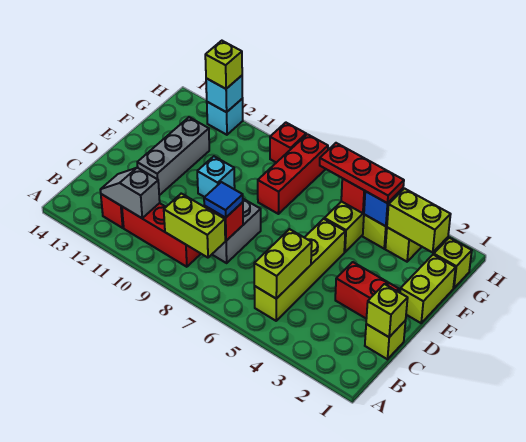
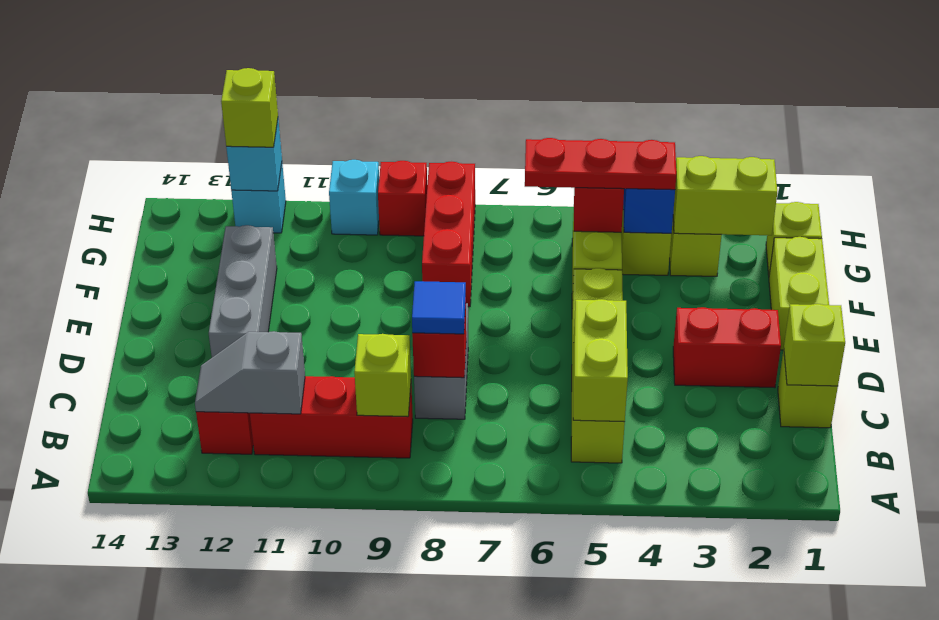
lime 1x2 brick [164,194,225,258] -> lime 1x1 brick [354,334,411,417]
cyan 1x1 brick [197,156,235,197] -> cyan 1x1 brick moved to [329,160,379,235]

